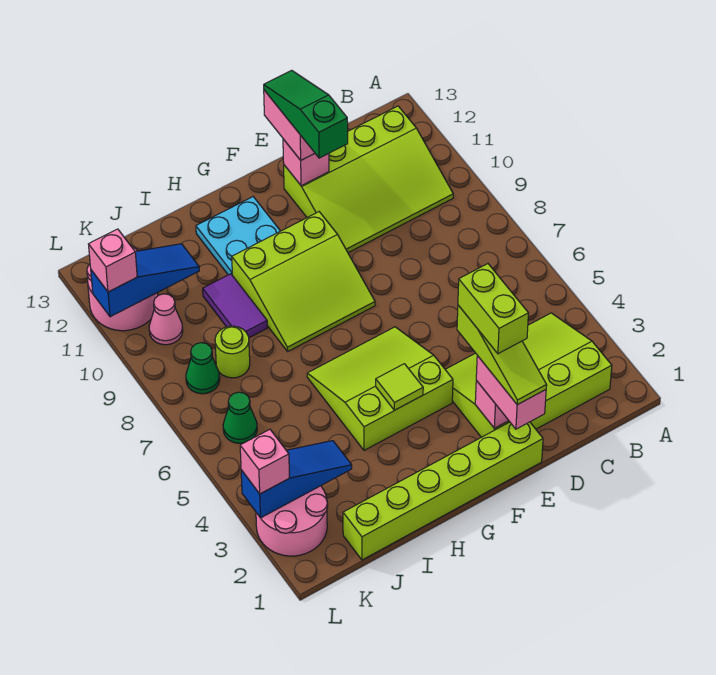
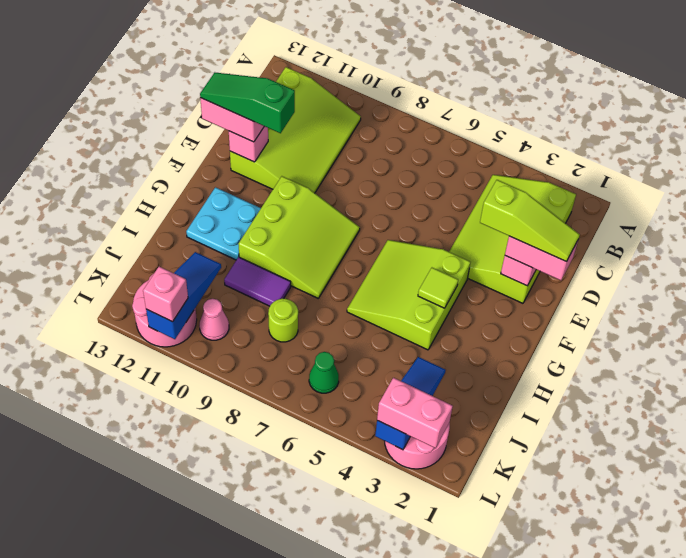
lime 1x6 brick [343,422,543,560] -> none
lime 1x2 brick [458,264,528,354] -> none
green 1x1 cone [186,343,220,394] -> none
pink 1x1 brick [240,429,290,494] -> pink 1x2 brick [377,378,453,448]

